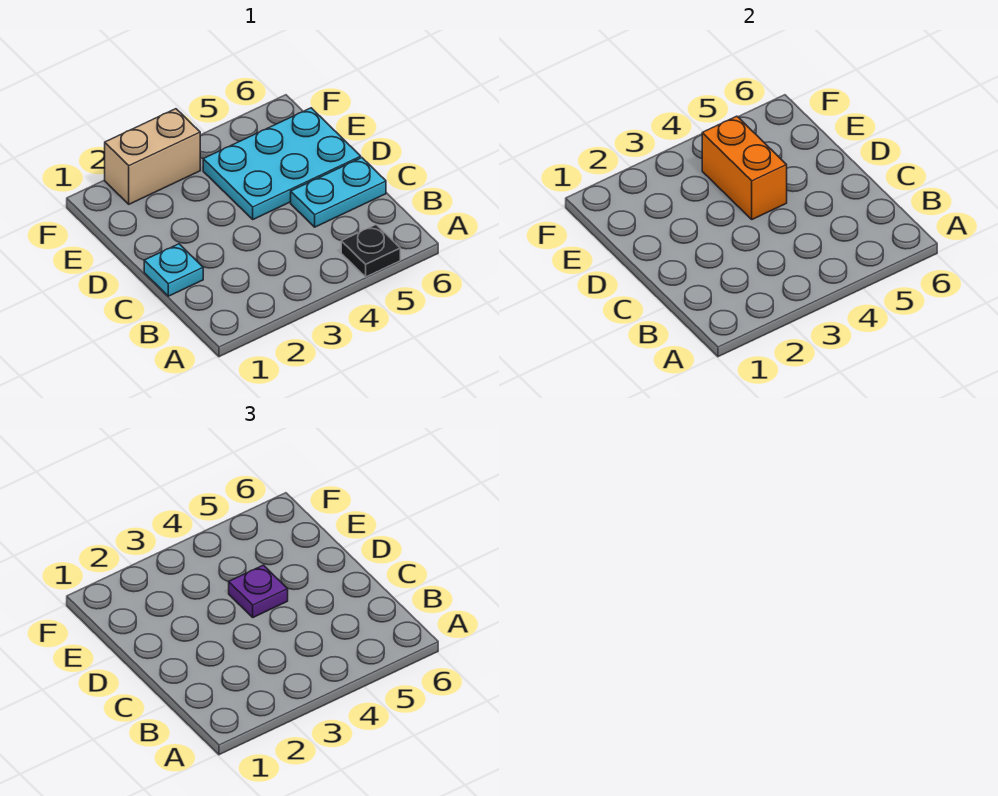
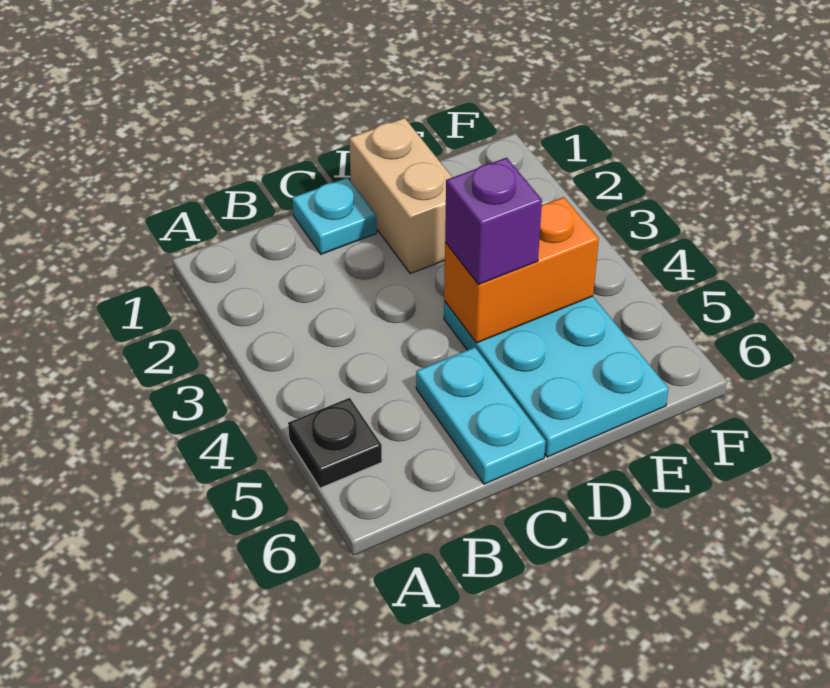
purple 1x1 plate [229,565,288,617] -> purple 1x1 brick [445,158,542,285]
tan 1x2 brick [105,109,200,204] -> tan 1x2 brick moved to [349,118,452,274]

